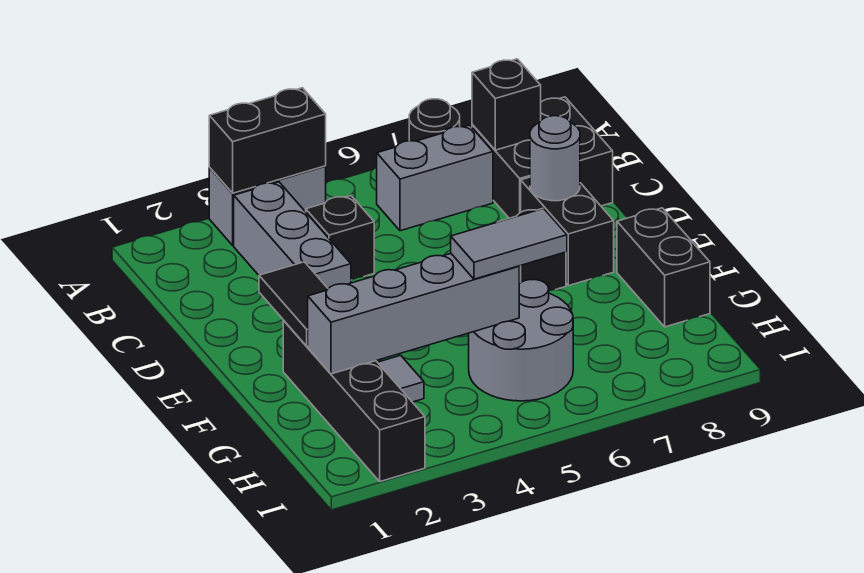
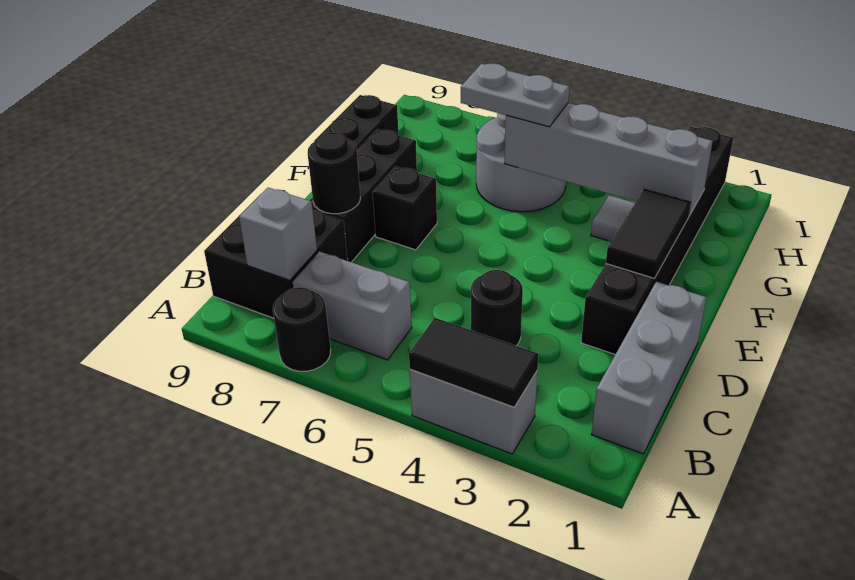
black 1x2 brick [209,88,326,193] -> black 1x2 tile [409,318,539,407]
grey 1x3 brick [234,182,351,288] -> grey 1x3 brick moved to [591,282,707,454]
black 1x1 brick [472,59,541,150] -> grey 1x1 brick [239,188,317,280]
black 1x1 brick [306,196,374,280] -> black 1x1 round brick [471,270,523,346]
black 1x2 brick [521,177,614,286] -> black 1x3 brick [309,129,417,262]
grey 1x1 round brick [530,116,580,201] -> black 1x1 round brick [308,132,360,214]
black 1x4 brick [283,321,425,481] -> black 1x6 brick [581,126,733,355]
grey 1x2 tile [451,209,567,279] -> grey 1x2 plate [461,63,569,127]

